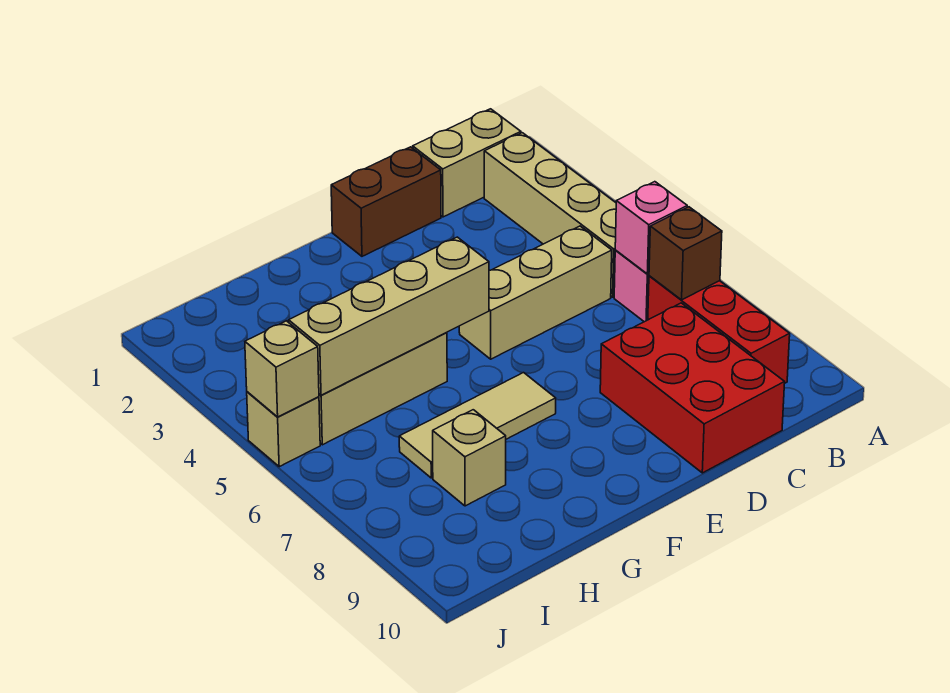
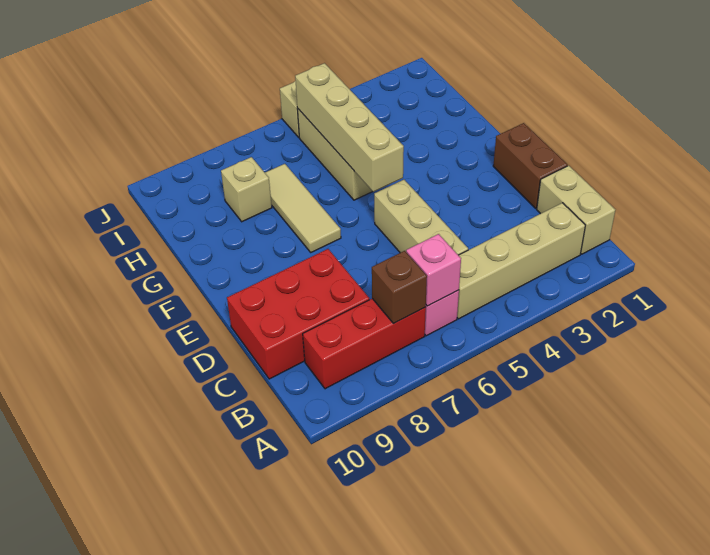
tan 1x1 brick [245,321,319,417] -> none

